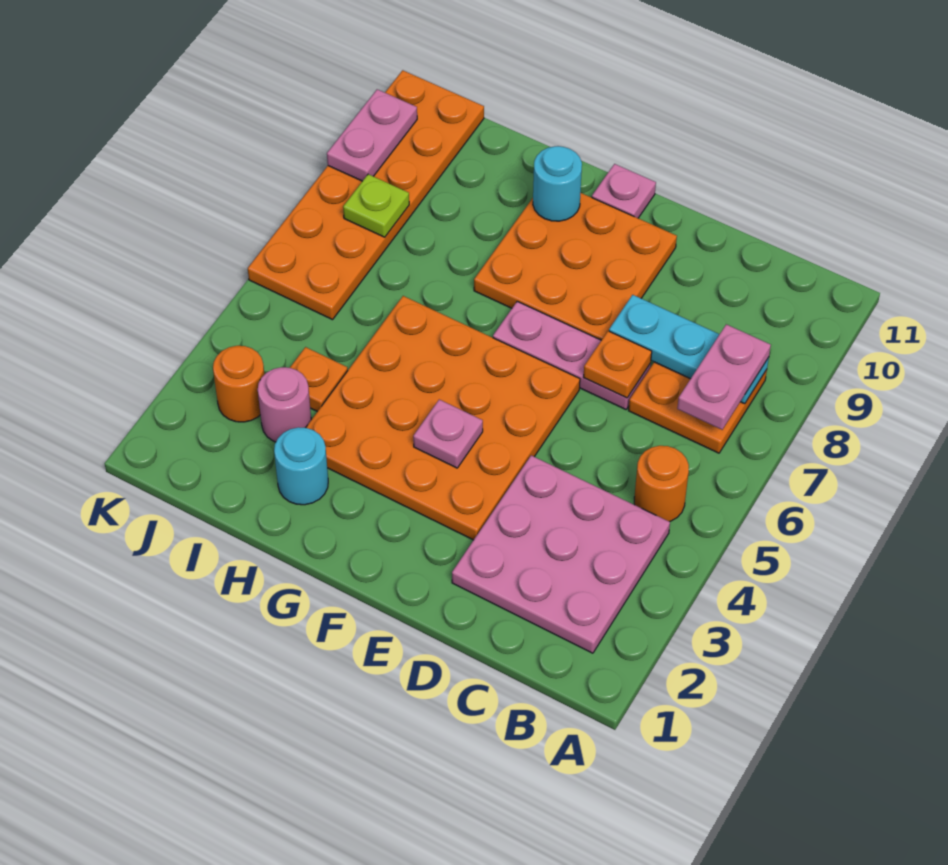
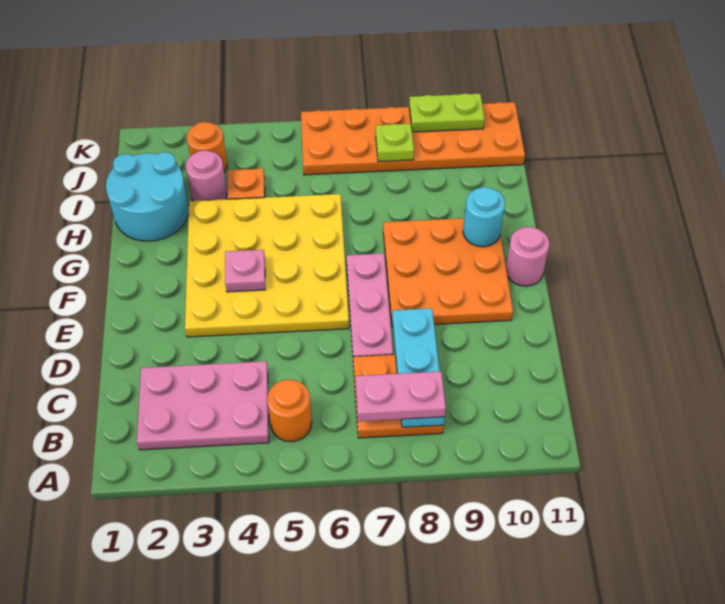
pink 3x3 plate [452,456,670,653] -> pink 2x3 plate [137,361,269,450]
orange 1x1 plate [583,331,652,398] -> none
orange 4x4 plate [306,296,580,540] -> yellow 4x4 plate [185,194,349,337]
pink 1x1 plate [592,164,656,218] -> pink 1x1 round brick [506,227,549,286]
cyan 1x1 round brick [274,427,328,505] -> cyan 2x2 round brick [106,152,189,241]
pink 1x2 plate [327,89,417,181] -> lime 1x2 plate [409,93,485,132]

